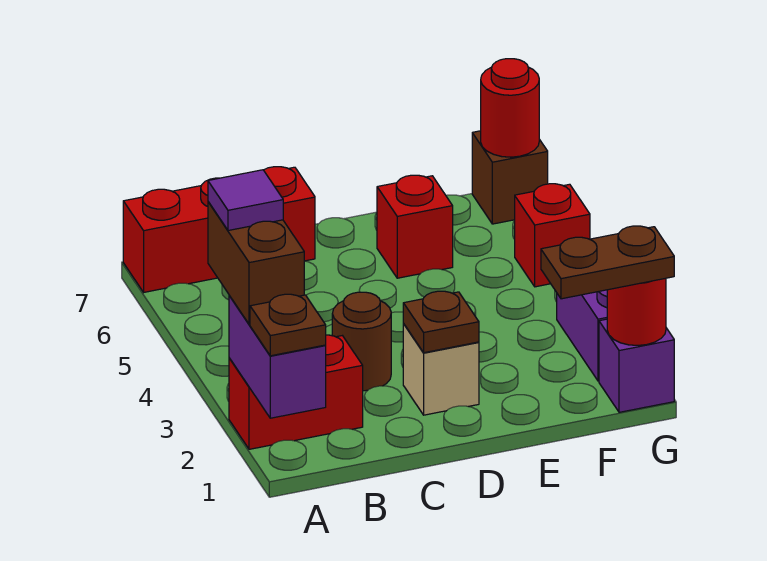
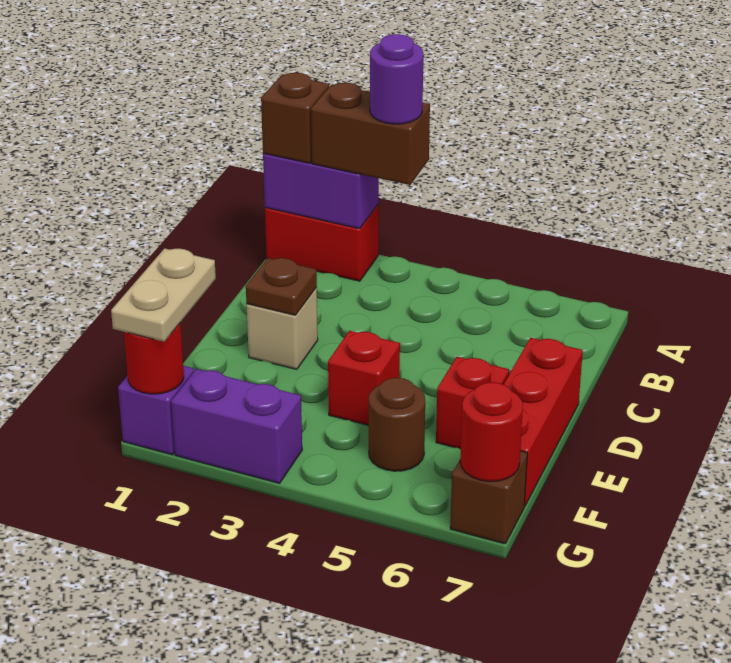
brown 1x1 plate [250,294,326,356] -> brown 1x1 brick [261,73,329,163]
red 1x2 brick [229,335,363,449] -> red 1x2 brick turned to [265,204,379,281]
purple 1x1 tile [208,170,283,231] -> purple 1x1 round brick [370,34,423,124]
red 1x3 brick [123,167,315,292] -> red 1x3 brick moved to [504,338,583,506]
brown 1x1 round brick [332,292,391,391] -> brown 1x1 round brick moved to [369,378,425,471]
brown 1x2 plate [541,226,674,299] -> tan 1x2 plate [111,248,216,342]
red 1x1 brick [515,184,590,287] -> red 1x1 brick moved to [328,331,400,425]

